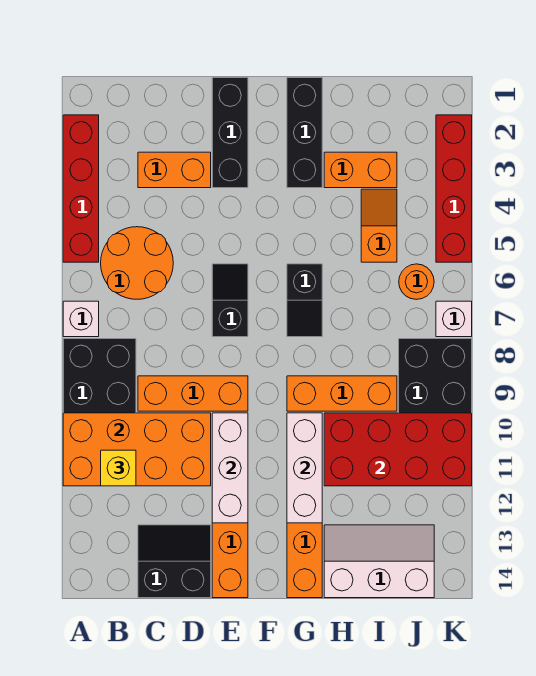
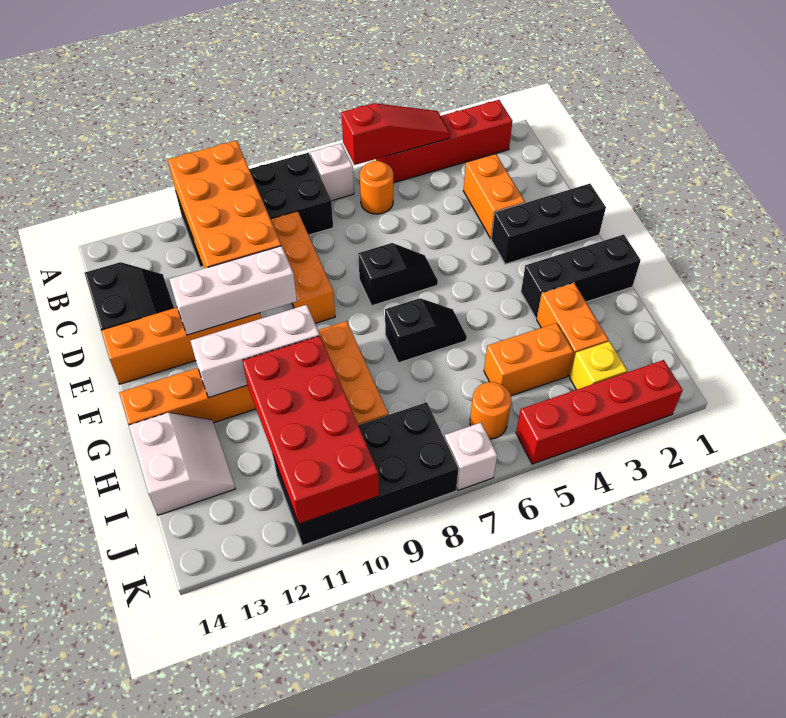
none -> red 1x3 slope [342,103,450,165]
orange 2x2 round brick [101,227,173,299] -> orange 1x1 round brick [360,161,393,214]
yellow 1x1 brick [101,450,136,486] -> yellow 1x1 brick moved to [570,341,627,390]
black 1x2 slope [287,264,322,337] -> black 1x2 slope turned to [385,298,467,363]
white 2x3 slope [324,525,434,598] -> white 2x2 slope [129,413,236,515]
orange 1x2 slope [361,189,397,262] -> orange 1x2 brick [484,323,573,396]

